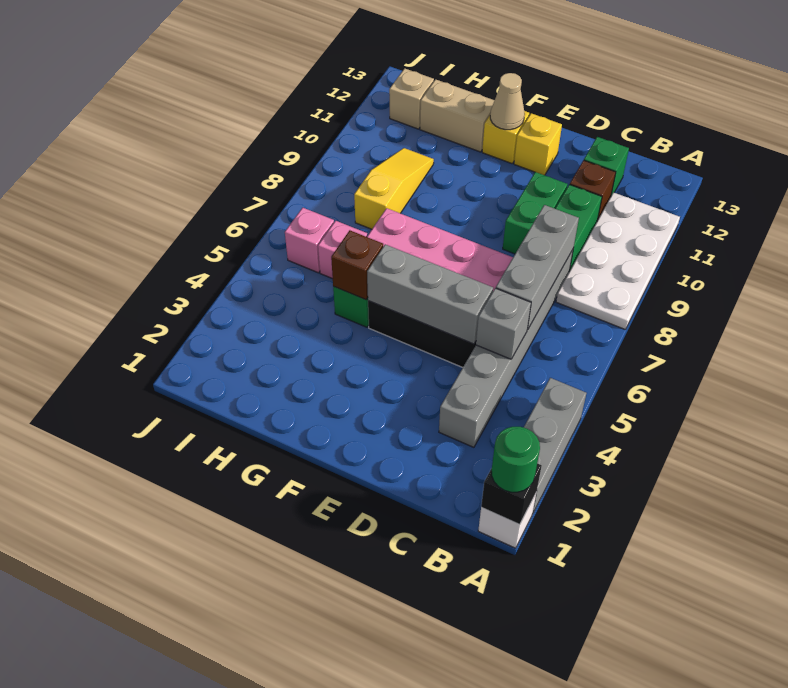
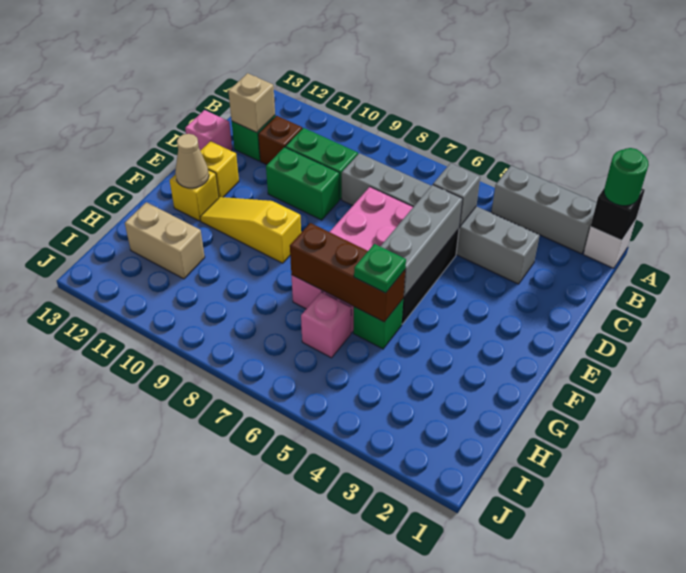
white 2x4 plate [556,193,680,329] -> none
grey 1x3 brick [496,205,579,330] -> none
brown 1x1 brick [331,230,383,300] -> brown 1x3 brick [290,223,405,322]
none -> green 1x1 plate [354,244,406,293]
tan 1x2 brick [420,79,495,152] -> tan 1x2 brick turned to [125,202,205,279]
yellow 1x3 slope [354,148,434,229] -> yellow 1x3 slope moved to [200,197,301,263]
pink 1x1 brick [285,208,334,273] -> pink 1x1 brick moved to [185,110,232,151]
tan 1x1 brick [389,68,434,129] -> tan 1x1 brick moved to [228,73,275,133]

